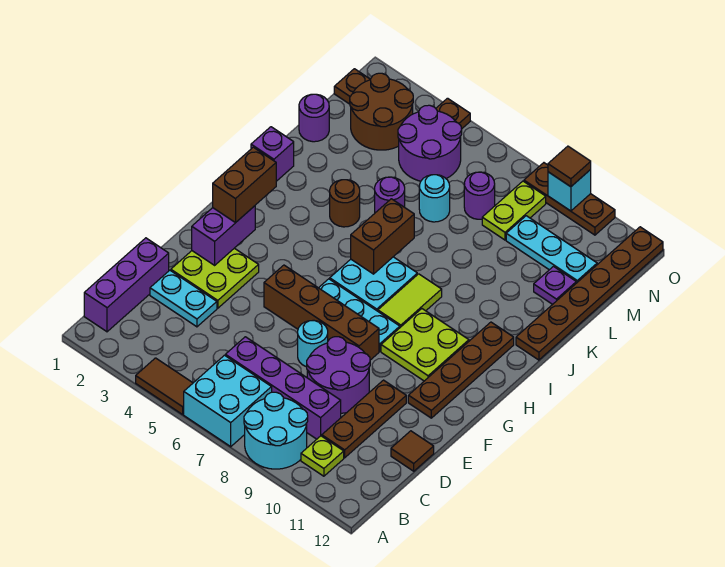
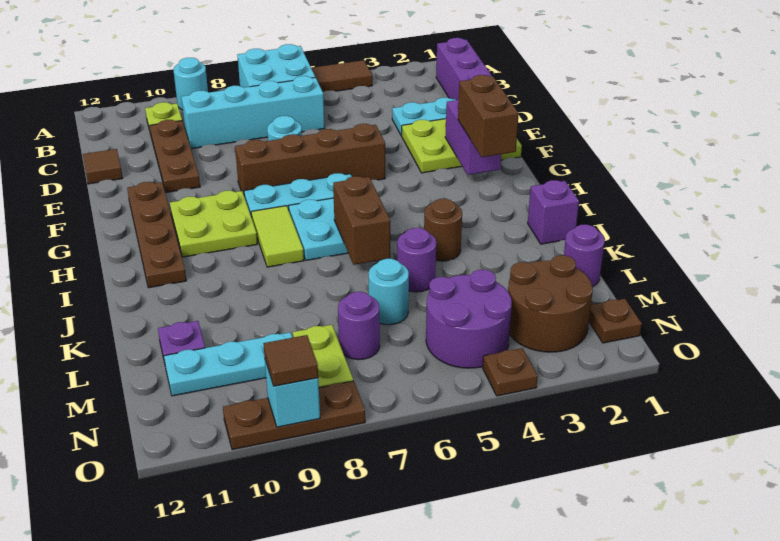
cyan 2x2 round brick [244,392,308,469] -> cyan 1x1 round brick [174,58,208,110]
purple 1x4 brick [225,337,341,439] -> cyan 1x4 brick [181,76,325,149]
purple 2x2 round brick [307,337,370,413] -> none
lime 2x2 plate [171,248,259,308] -> lime 2x3 plate [402,119,522,173]
brown 1x6 plate [516,227,663,360] -> none

